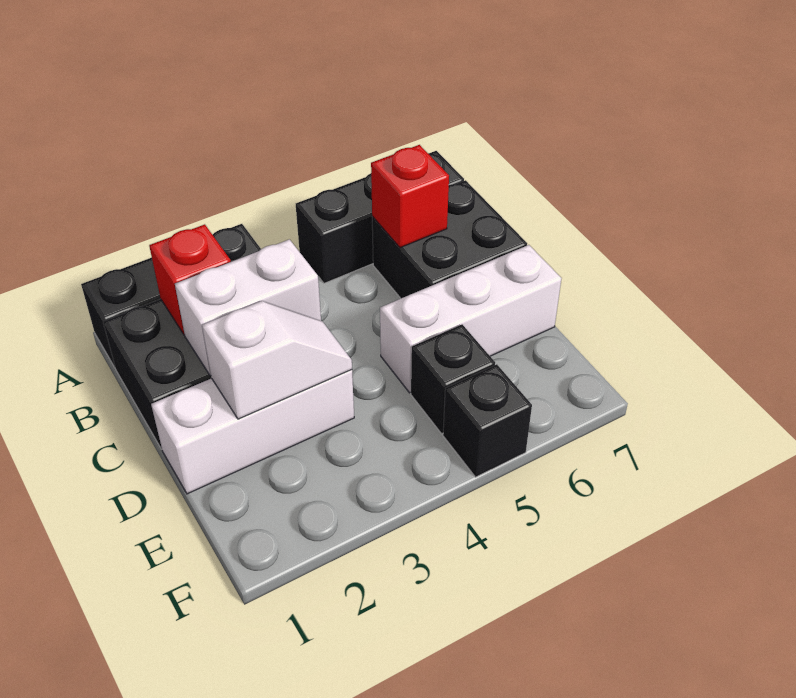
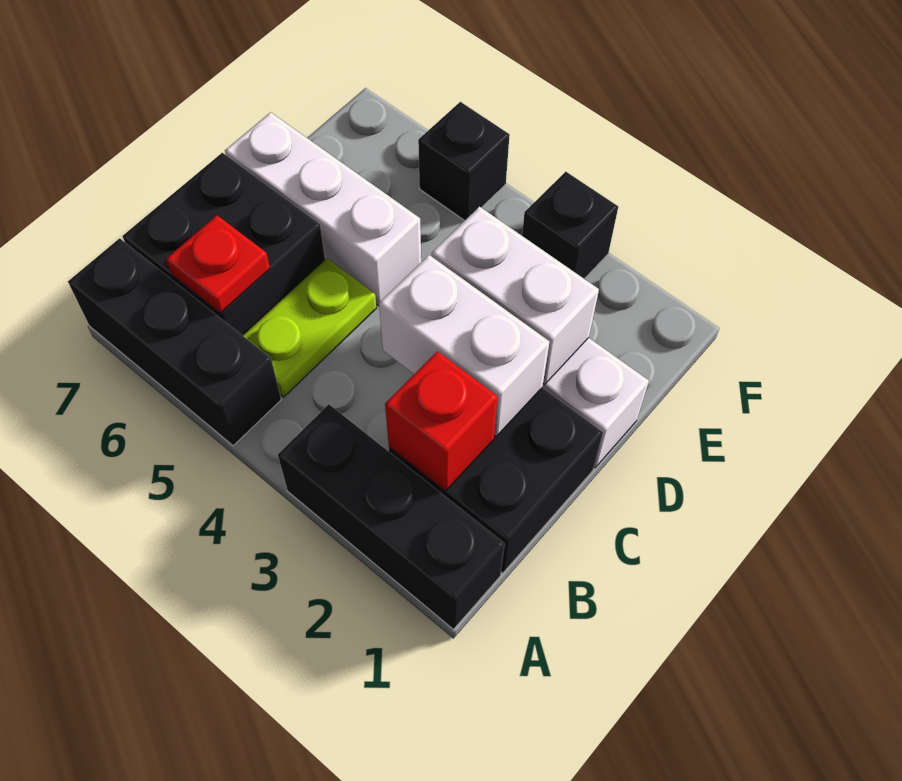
none -> lime 1x2 plate [243,258,376,397]
red 1x1 brick [371,145,449,248] -> red 1x1 plate [166,215,270,313]
white 1x2 slope [202,301,352,419] -> white 1x2 brick [432,207,599,384]
black 1x1 brick [411,324,495,434] -> black 1x1 brick moved to [522,172,618,279]

